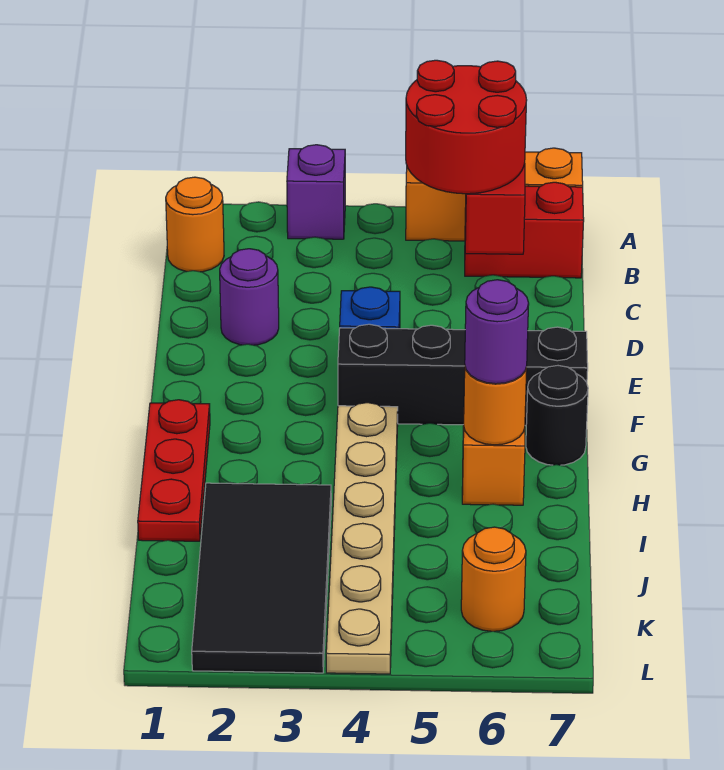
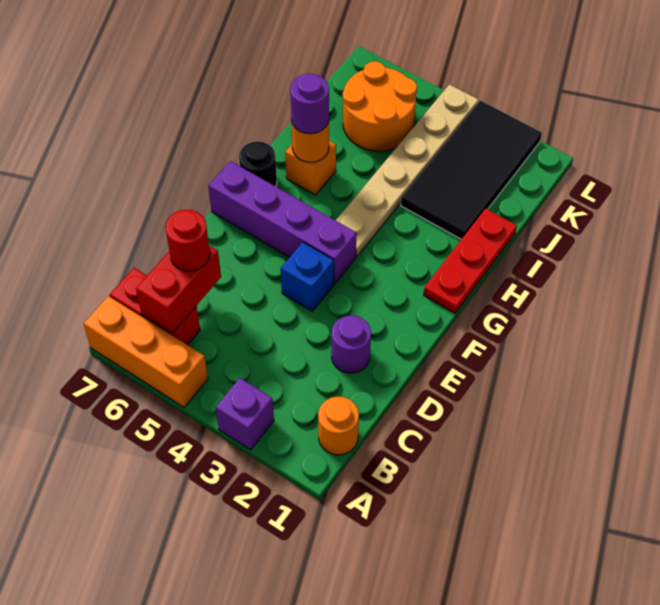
red 2x2 round brick [406,60,527,194] -> red 1x1 round brick [165,210,210,271]
black 1x4 brick [338,324,588,426] -> purple 1x4 brick [208,161,357,284]
orange 1x1 round brick [461,527,526,631] -> orange 2x2 round brick [343,61,417,151]

